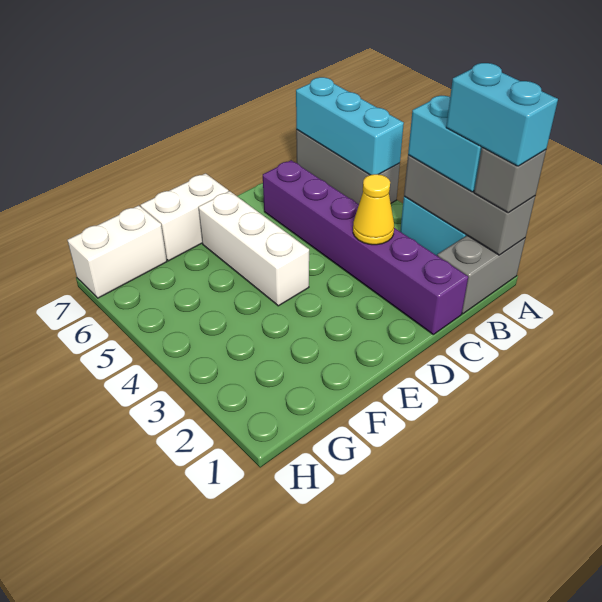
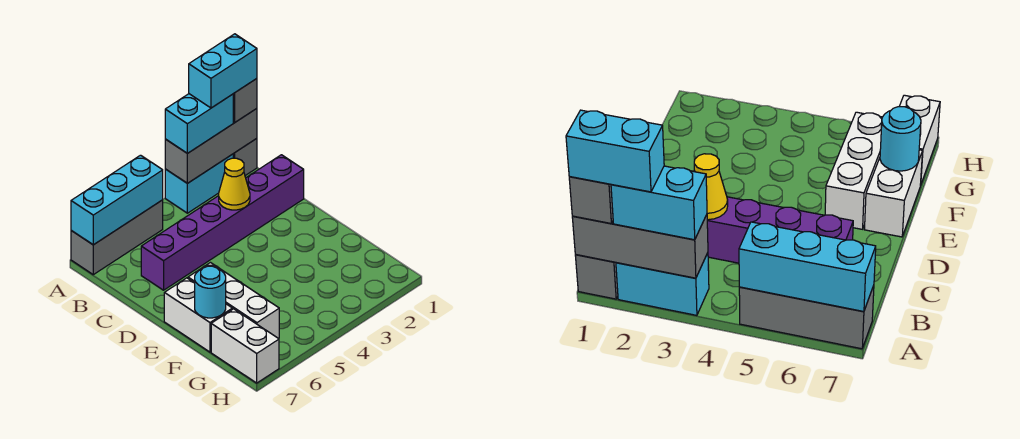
grey 1x2 brick [437,236,525,314] -> grey 1x1 brick [233,139,257,176]
white 1x3 brick [198,191,309,306] -> white 1x3 brick turned to [188,263,279,338]
none -> cyan 1x1 round brick [195,266,226,318]

